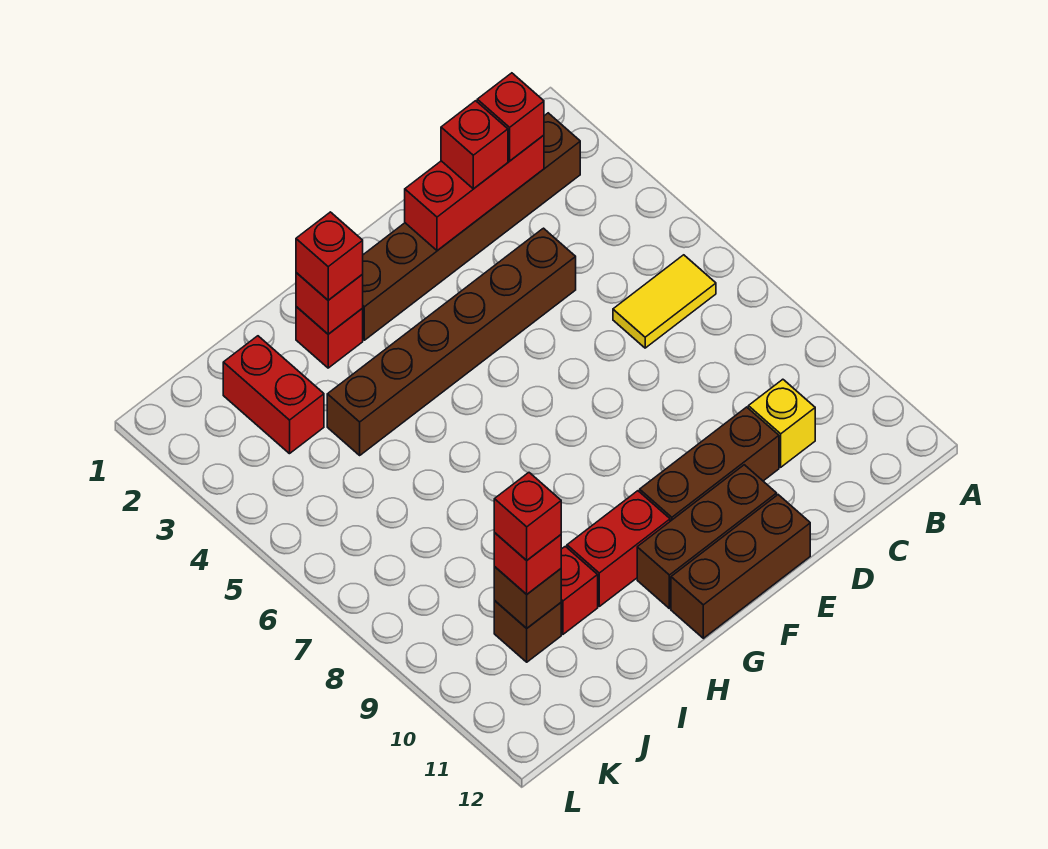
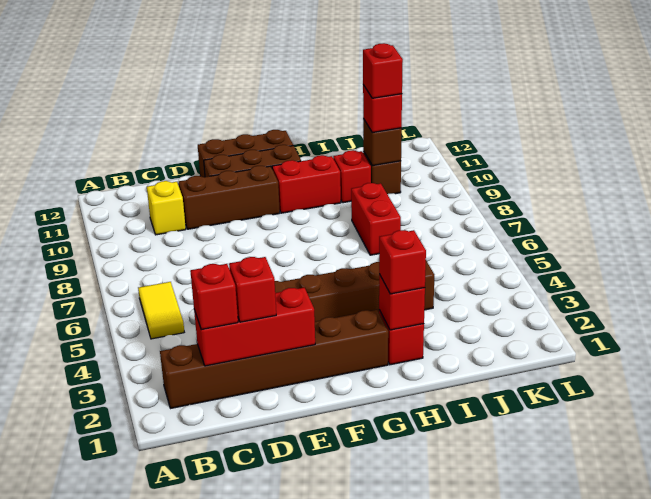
yellow 1x2 tile [613,255,716,348] -> yellow 1x2 tile turned to [138,282,184,339]
red 1x2 brick [223,336,324,454] -> red 1x2 brick moved to [351,183,401,255]

